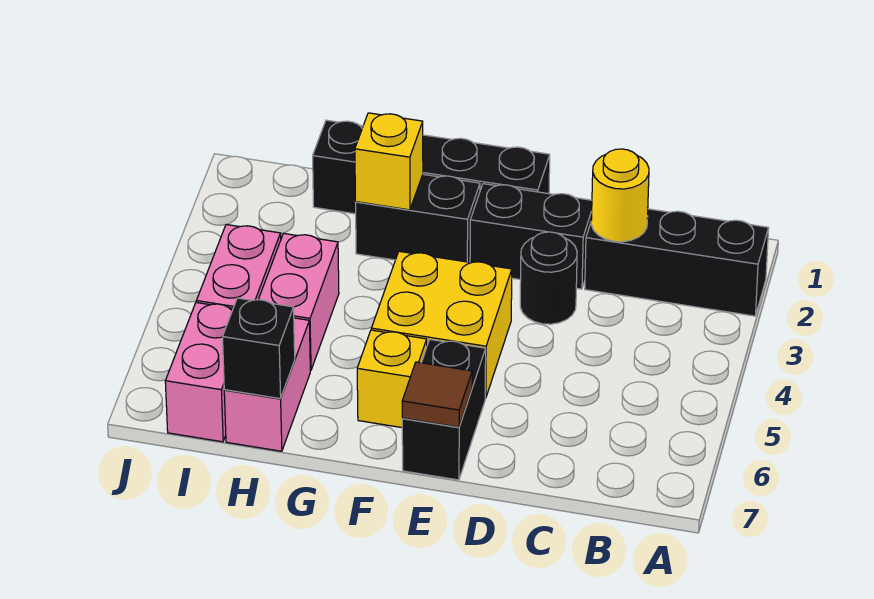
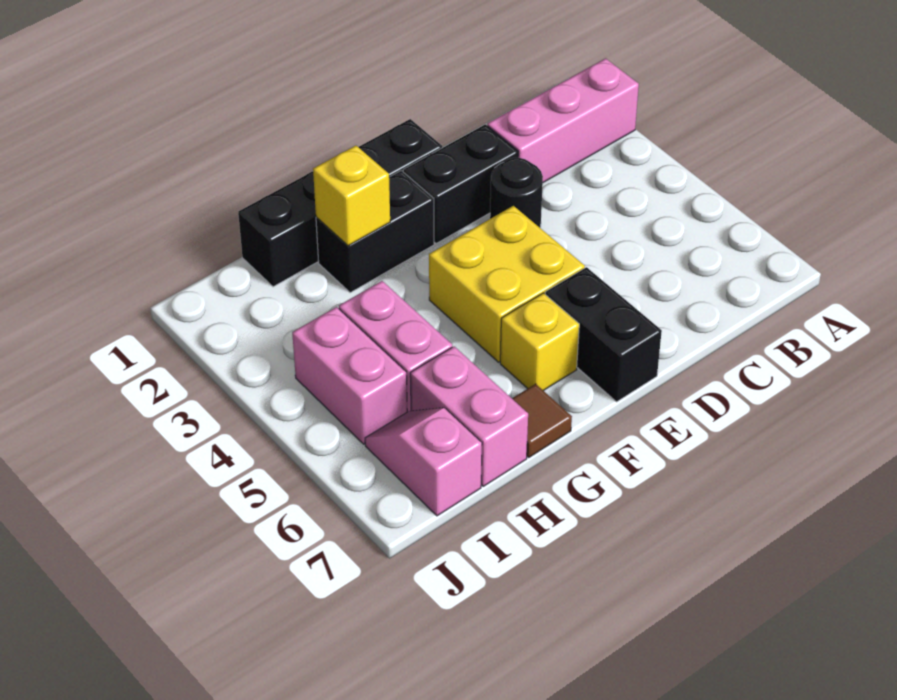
black 1x3 brick [585,209,769,316] -> pink 1x3 brick [487,58,639,182]
yellow 1x1 round brick [591,149,649,242] -> none
brown 1x1 tile [402,362,472,427] -> brown 1x1 tile moved to [512,384,572,457]
black 1x1 brick [223,298,295,399] -> none
pink 1x2 brick [165,302,233,442] -> pink 1x2 slope [365,408,482,516]

